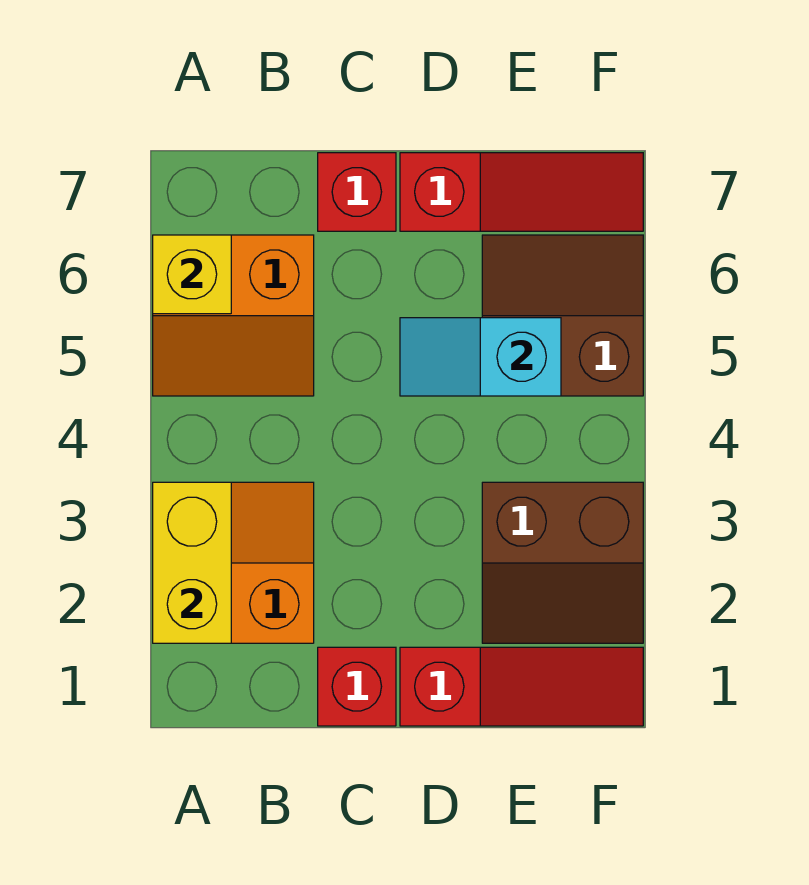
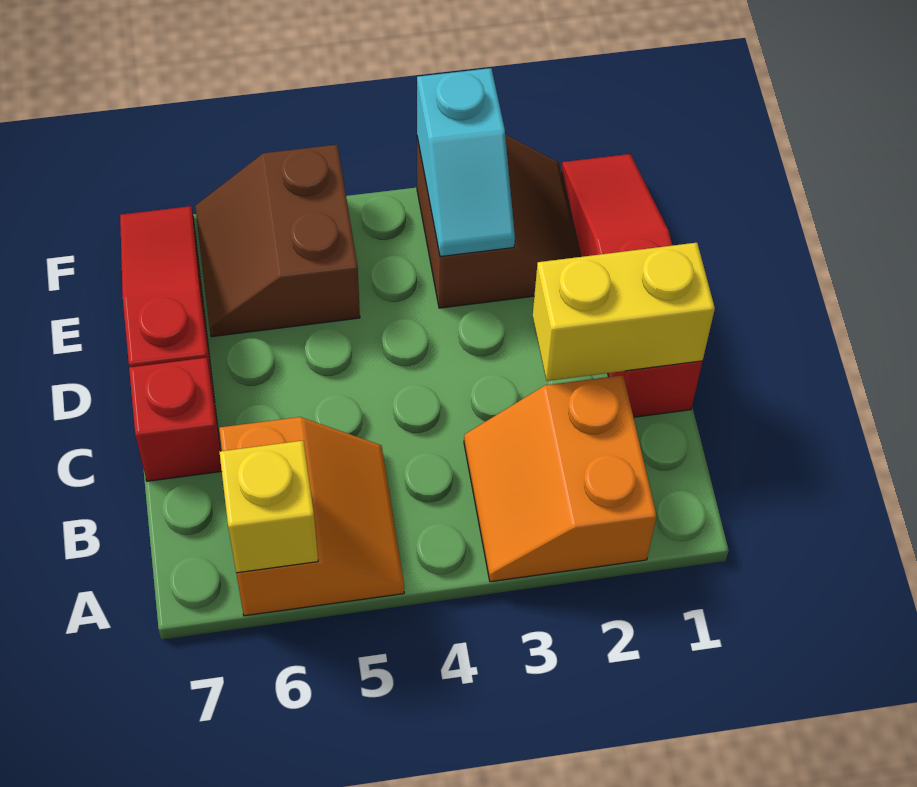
yellow 1x2 brick [153,482,231,643] -> yellow 1x2 brick moved to [533,243,715,381]
cyan 1x2 slope [400,318,561,396] -> cyan 1x2 slope moved to [417,68,515,257]

